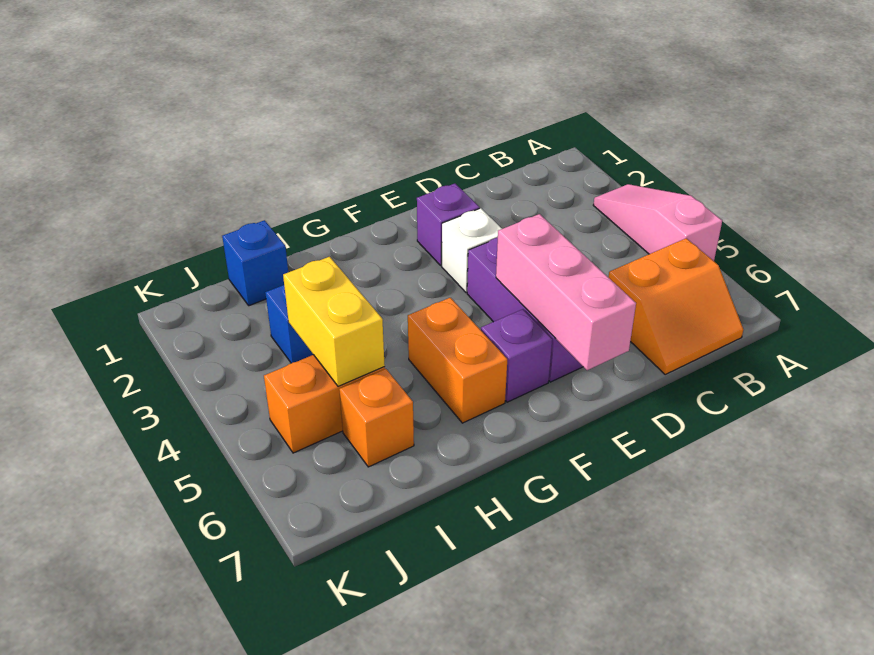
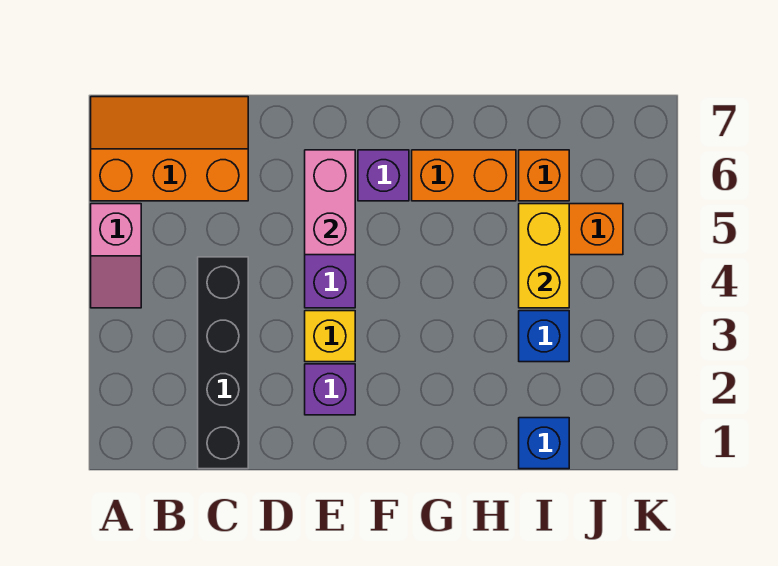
pink 1x3 slope [593,184,722,261] -> pink 1x2 slope [91,204,141,308]
orange 2x2 slope [608,238,744,375] -> orange 2x3 slope [91,97,248,201]
none -> black 1x4 brick [198,257,248,469]
white 1x1 brick [442,208,502,293] -> yellow 1x1 brick [305,311,355,362]
pink 1x3 brick [496,214,636,370] -> pink 1x2 brick [305,150,355,255]
orange 1x2 brick [408,298,507,423] -> orange 1x2 brick turned to [412,150,516,201]

